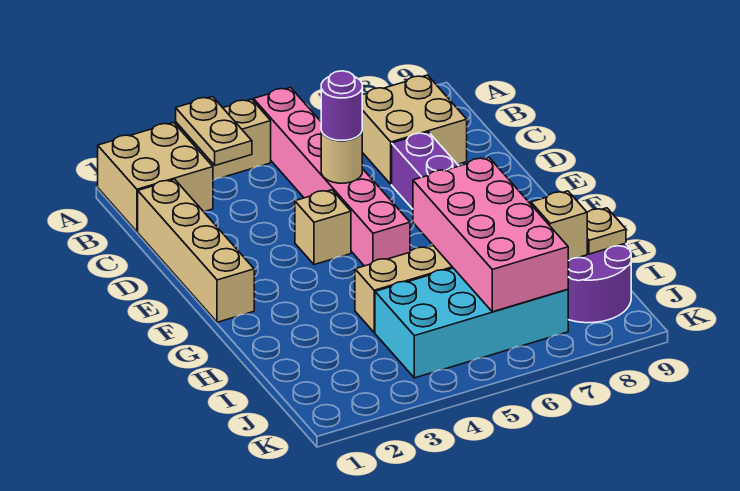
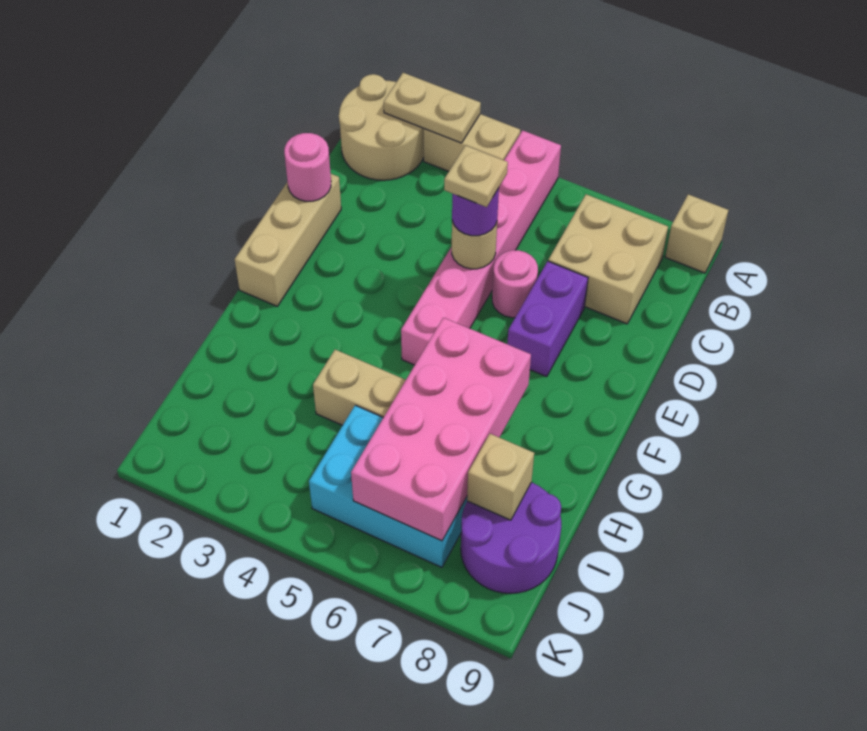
tan 2x2 brick [98,123,213,232] -> tan 2x2 round brick [339,74,424,180]
tan 1x2 plate [176,97,252,165] -> tan 1x2 plate turned to [384,73,481,143]
tan 1x4 brick [138,180,254,322] -> tan 1x3 brick [235,174,341,306]
none -> pink 1x1 round brick [284,133,331,201]
none -> pink 1x1 round brick [492,250,538,318]
tan 1x1 brick [295,190,351,265] -> tan 1x1 brick moved to [665,194,728,273]
cyan 2x4 brick [375,268,568,378] -> cyan 2x3 brick [309,405,467,567]
tan 1x1 plate [587,208,626,254] -> tan 1x1 plate moved to [444,145,508,207]

